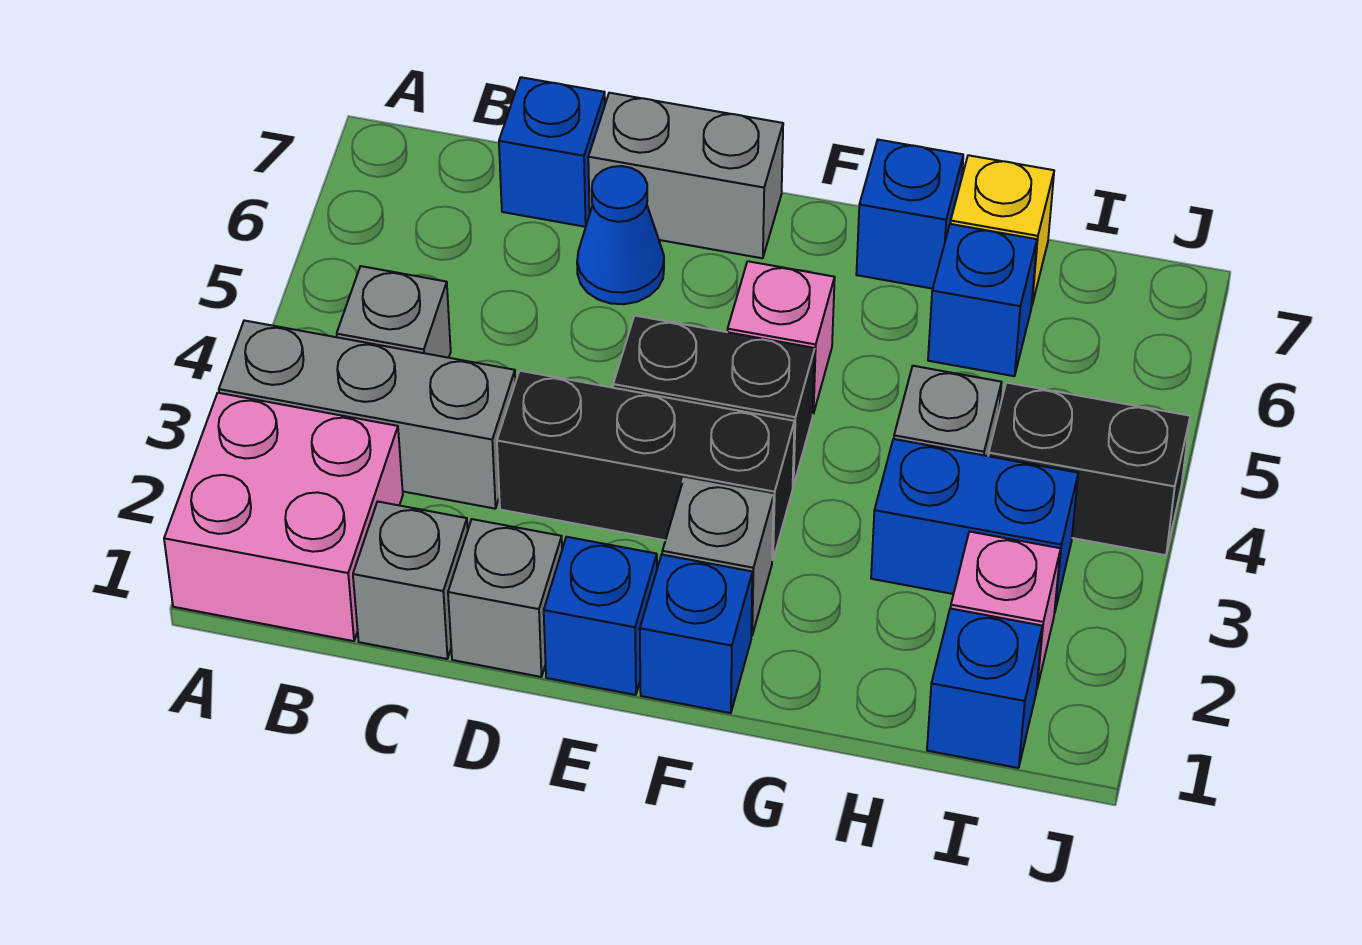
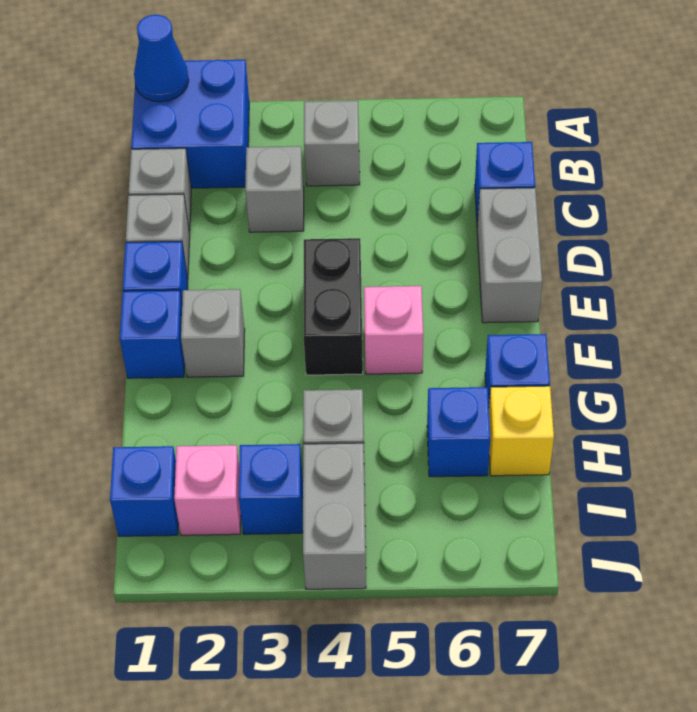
pink 2x2 brick [164,393,403,641] -> blue 2x2 brick [131,60,249,188]
grey 1x3 brick [219,320,515,509] -> grey 1x1 brick [245,146,304,232]
black 1x3 brick [497,371,794,560] -> none
blue 1x1 cone [577,166,664,304] -> blue 1x1 cone moved to [134,15,189,102]
blue 1x2 brick [871,439,1078,613] -> blue 1x1 brick [239,444,303,534]
black 1x2 brick [988,383,1190,555] -> grey 1x2 brick [303,443,366,589]

